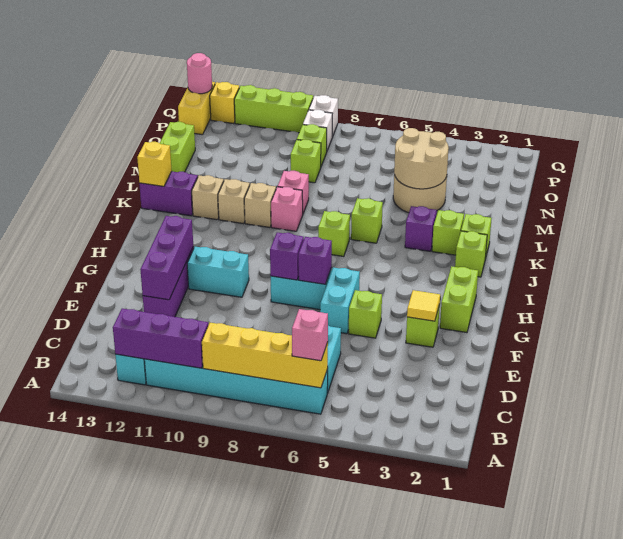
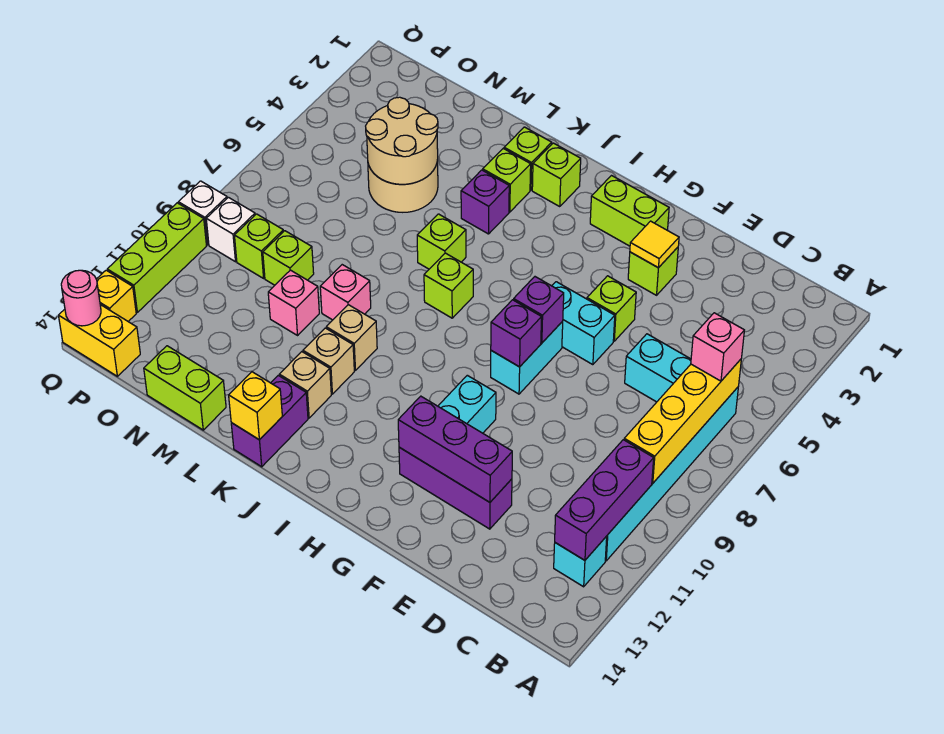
pink 1x1 brick [271,187,303,231] -> pink 1x1 brick moved to [268,270,319,335]

